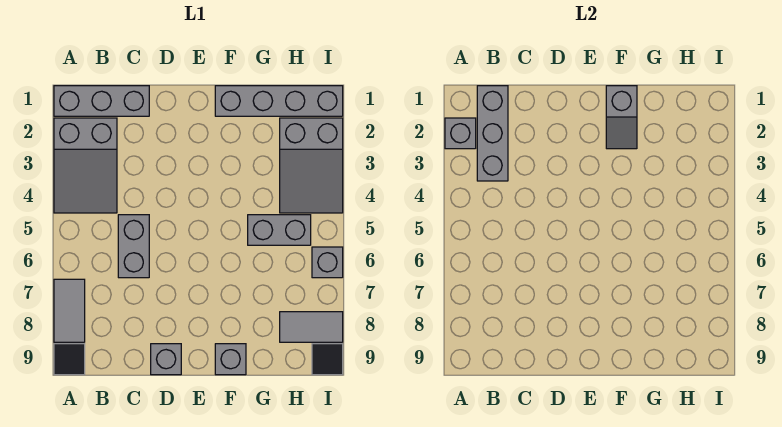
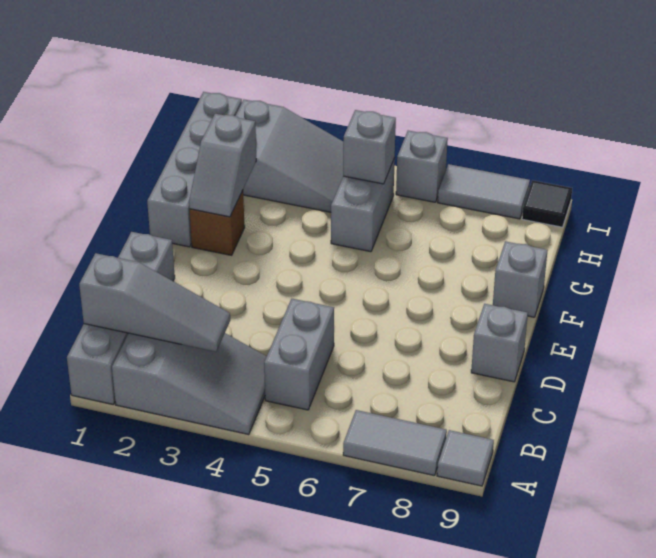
grey 1x3 brick [54,86,149,116] -> grey 1x4 brick [67,232,175,405]
grey 1x1 brick [445,118,476,149] -> grey 1x1 brick moved to [343,110,396,184]
black 1x1 tile [54,344,85,375] -> grey 1x1 tile [437,430,494,486]
grey 1x3 brick [477,86,508,181] -> grey 1x3 slope [79,253,230,352]
grey 1x2 brick [118,215,149,278] -> grey 1x2 brick turned to [264,299,334,410]
grey 1x2 slope [606,86,637,149] -> grey 1x2 slope turned to [189,114,256,217]
none -> brown 1x1 brick [190,191,245,255]
grey 1x2 tile [280,312,343,342] -> grey 1x2 tile turned to [438,164,530,219]

